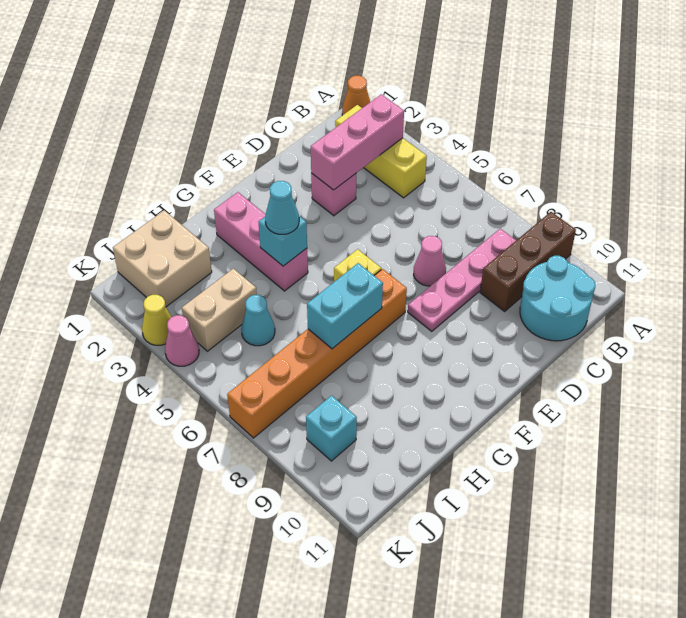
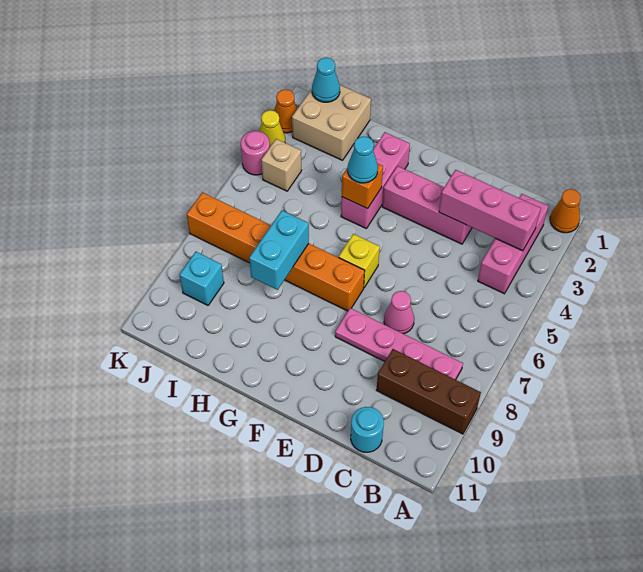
yellow 1x3 brick [335,105,427,198] -> pink 1x3 brick [478,194,548,294]
cyan 2x2 round brick [520,256,595,341] -> cyan 1x1 round brick [351,407,384,452]
pink 1x1 brick [311,173,356,216] -> pink 1x3 brick [382,166,472,244]
cyan 1x1 brick [259,216,307,266] -> orange 1x1 brick [342,164,383,209]
cyan 1x2 brick [307,263,383,349] -> cyan 1x2 brick turned to [249,211,309,290]
tan 1x2 brick [182,268,257,351] -> tan 1x1 brick [261,139,302,191]
cyan 1x1 cone [241,295,275,346] -> cyan 1x1 cone moved to [312,58,340,102]
none -> orange 1x1 cone [274,89,297,133]
pink 1x1 cone [165,315,199,366] -> pink 1x1 round brick [241,131,270,175]

